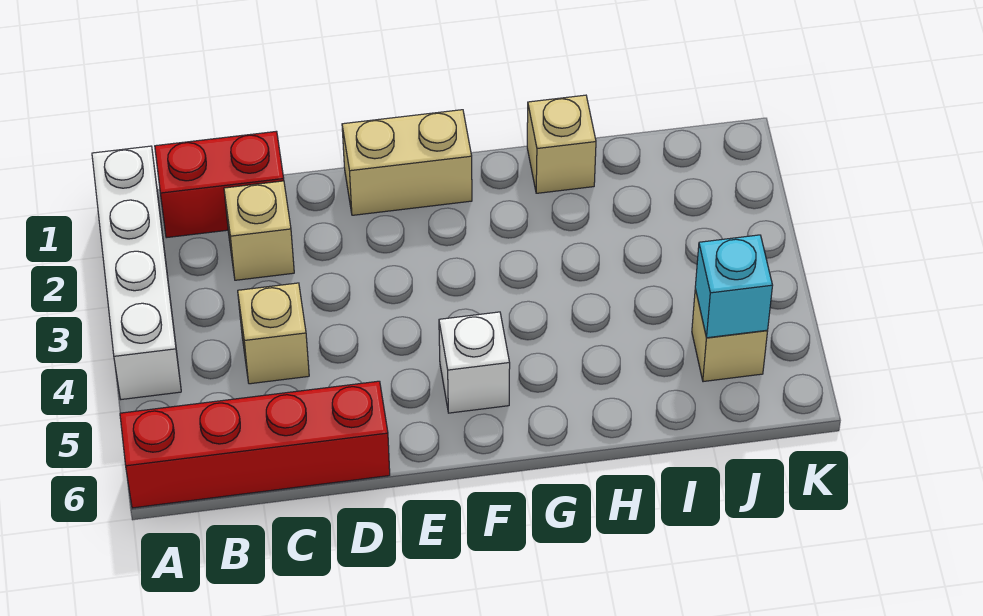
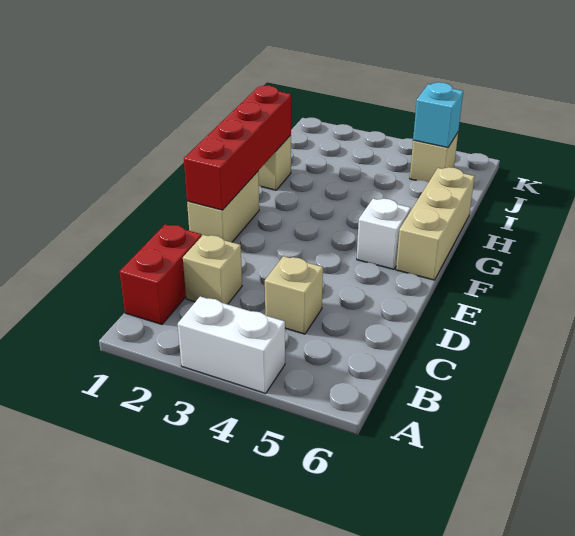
white 1x4 brick [92,146,181,399] -> white 1x2 brick [178,296,285,394]
red 1x4 brick [120,381,390,508] -> red 1x4 brick moved to [184,86,291,210]
none -> tan 1x3 brick [396,167,475,280]

